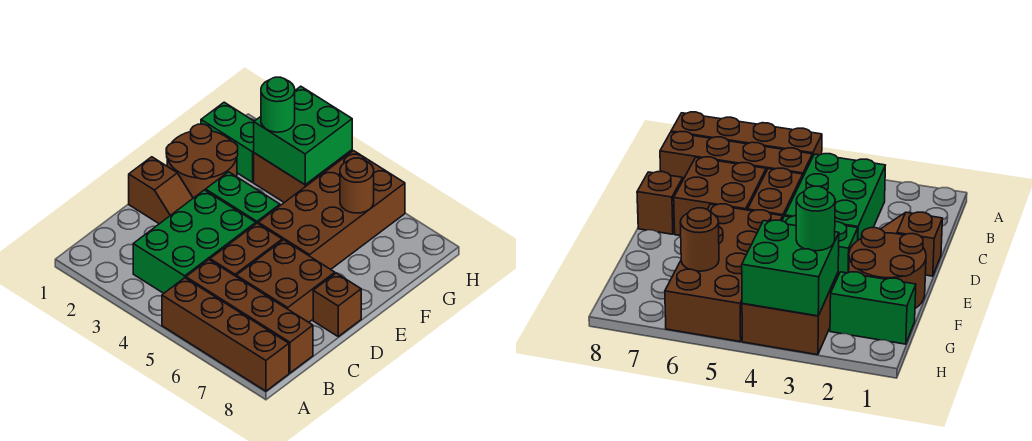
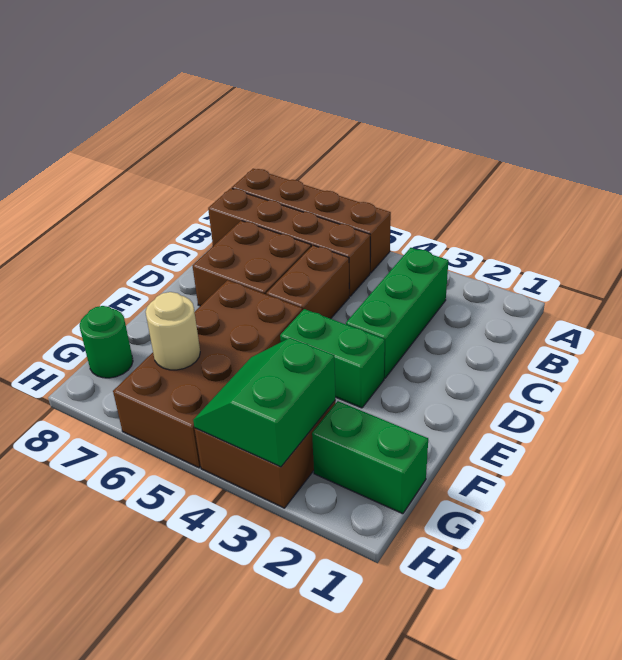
green 2x3 brick [133,190,256,293] -> green 1x3 brick [346,248,448,378]
brown 1x2 slope [129,157,193,224] -> none
brown 1x1 brick [313,273,361,336] -> none
brown 2x2 round brick [166,124,238,198] -> none
green 2x2 brick [254,86,352,185] -> green 2x2 slope [193,338,335,467]
green 1x1 round brick [261,77,295,132] -> green 1x1 round brick moved to [80,306,133,378]
brown 1x1 round brick [340,158,374,213] -> tan 1x1 round brick [146,292,200,370]

